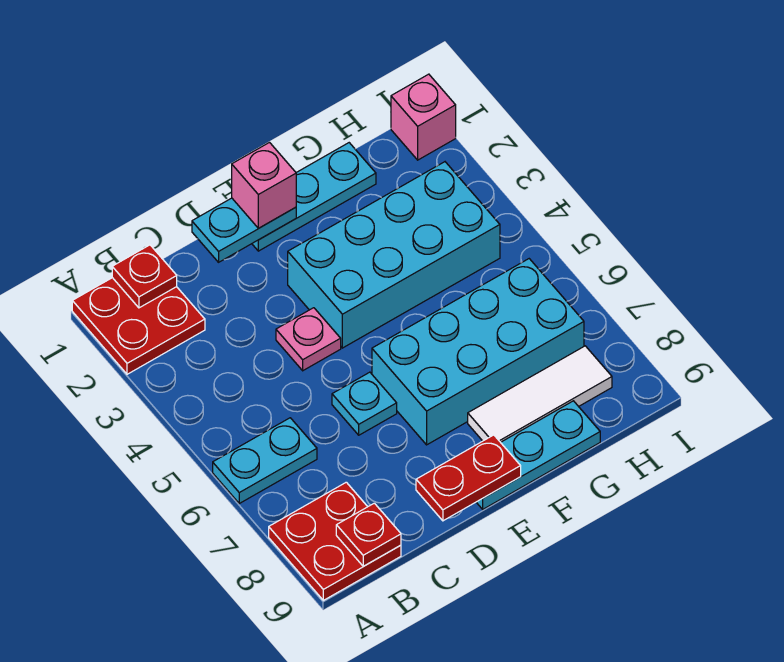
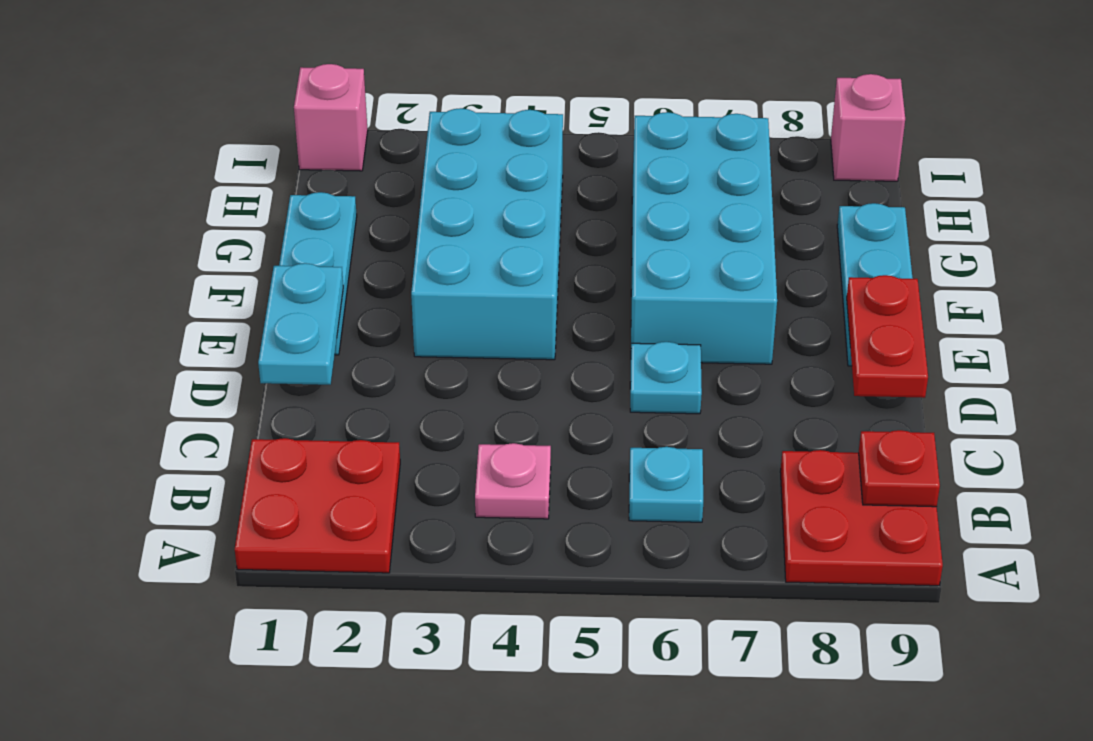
cyan 1x2 plate [213,418,317,503] -> cyan 1x1 plate [629,447,703,522]
red 1x1 plate [112,245,177,308] -> none
pink 1x1 plate [276,308,341,371] -> pink 1x1 plate moved to [475,443,551,519]
pink 1x1 brick [232,143,296,228] -> pink 1x1 brick moved to [831,74,905,181]
white 1x3 tile [468,346,612,442] -> none

